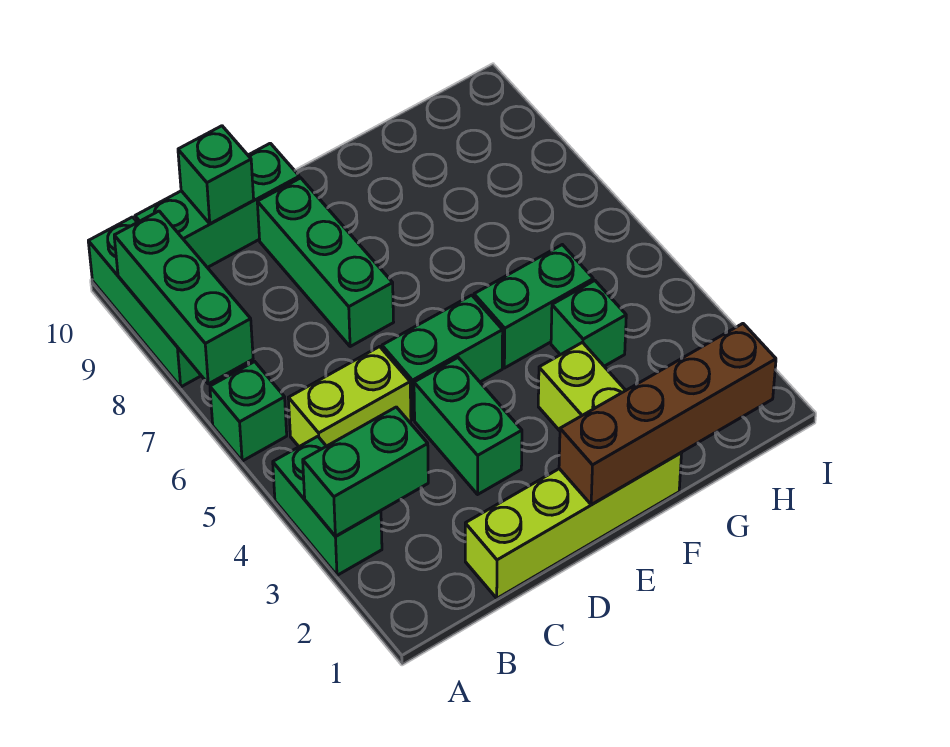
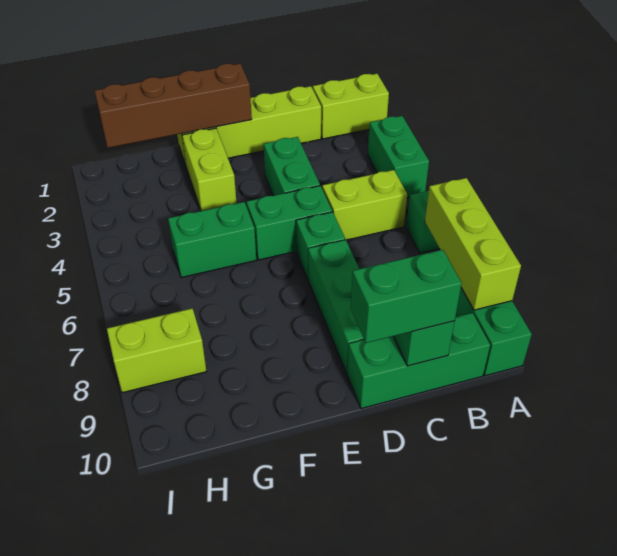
none -> lime 1x2 brick [313,74,389,139]
green 1x2 brick [303,407,428,536] -> green 1x2 brick moved to [351,250,462,343]
green 1x3 brick [114,211,253,384] -> lime 1x3 brick [425,178,521,310]
green 1x1 brick [551,281,626,366] -> green 1x1 brick moved to [296,212,345,279]
none -> lime 1x2 brick [107,308,206,393]

